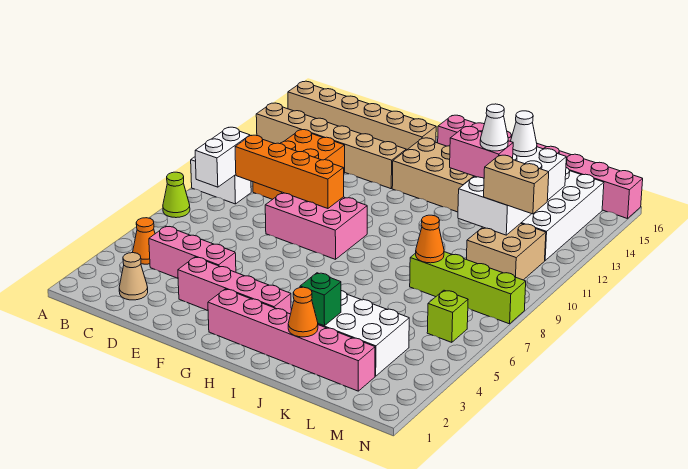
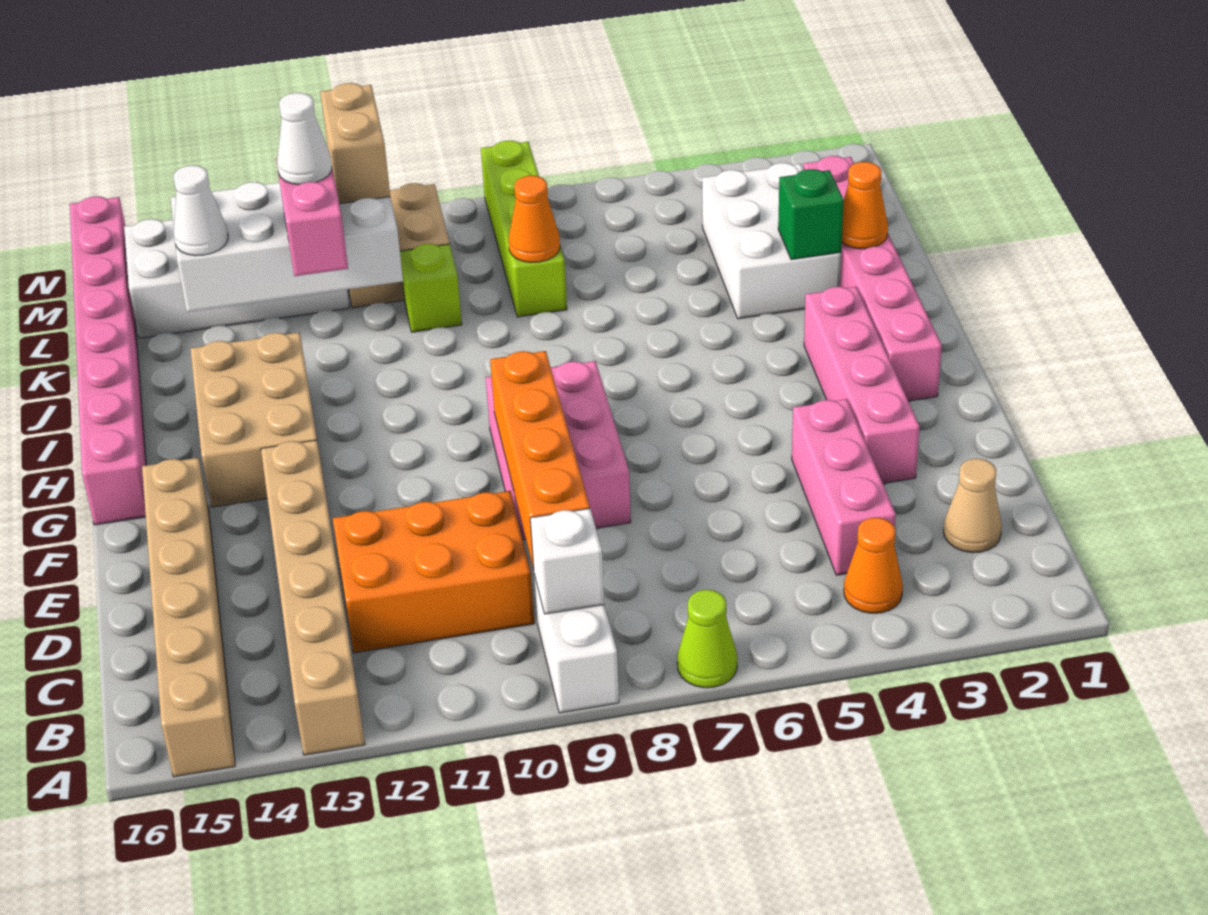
white 1x2 brick [195,127,250,187] -> white 1x1 brick [530,508,604,614]
lime 1x1 brick [427,290,468,342] -> lime 1x1 brick moved to [400,244,462,332]

